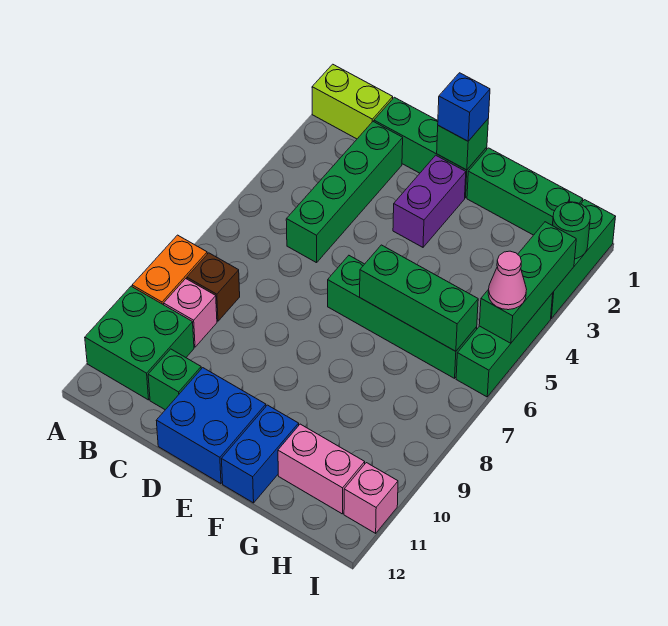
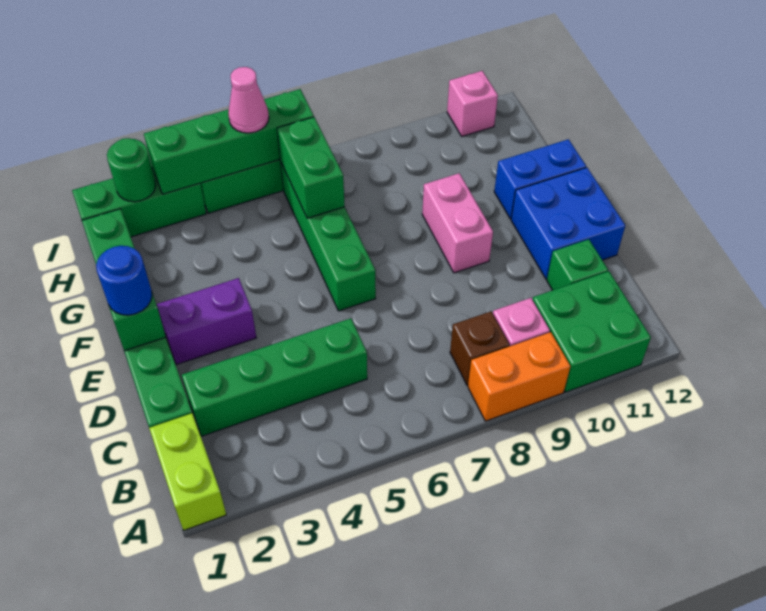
blue 1x1 brick [438,73,490,141] -> blue 1x1 round brick [96,246,152,315]
green 1x3 brick [360,245,478,351] -> green 1x2 brick [277,117,345,218]
pink 1x2 brick [278,424,365,514] -> pink 1x2 brick moved to [422,173,493,273]
green 1x3 brick [479,222,576,343] -> green 1x4 brick [144,89,314,194]

